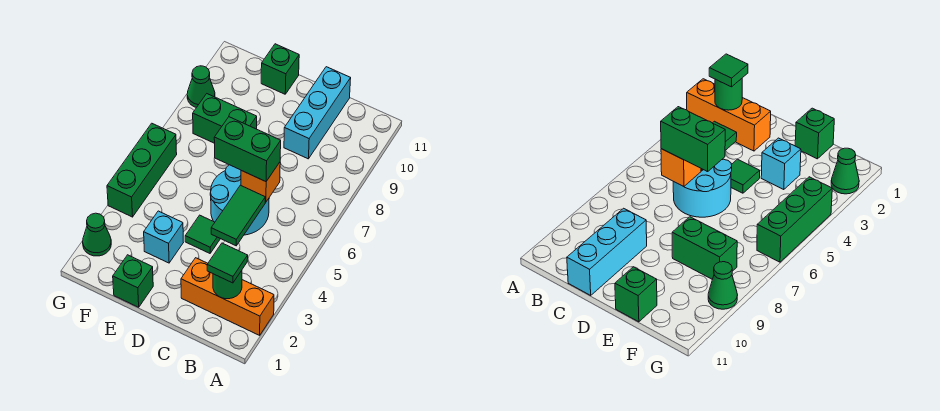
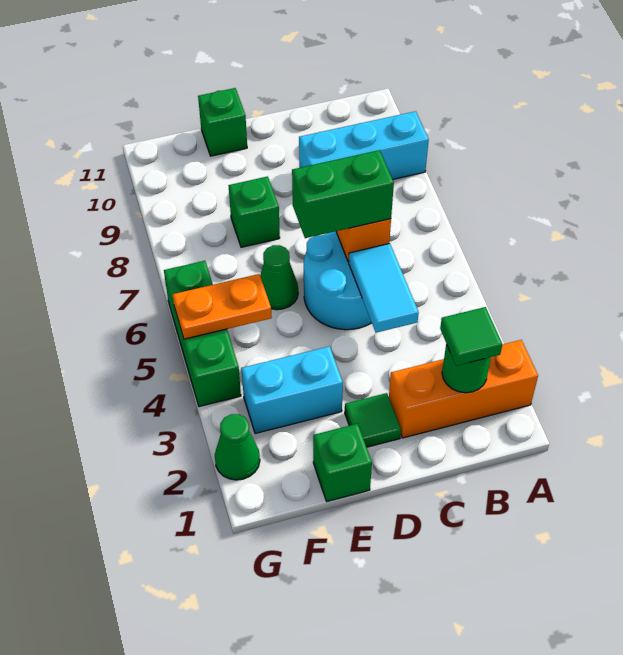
green 1x2 tile [211,185,265,246] -> cyan 1x2 tile [349,243,419,333]
cyan 1x3 brick [284,67,351,159] -> cyan 1x3 brick turned to [299,111,429,179]
green 1x1 tile [185,215,220,253] -> green 1x1 tile moved to [345,393,401,447]
cyan 1x1 brick [144,211,183,263] -> cyan 1x2 brick [241,346,343,434]
green 1x2 brick [193,94,257,143] -> green 1x1 brick [228,176,280,247]
none -> orange 1x2 plate [172,274,272,339]
green 1x1 cone [187,66,215,108] -> green 1x1 cone moved to [260,245,298,310]

